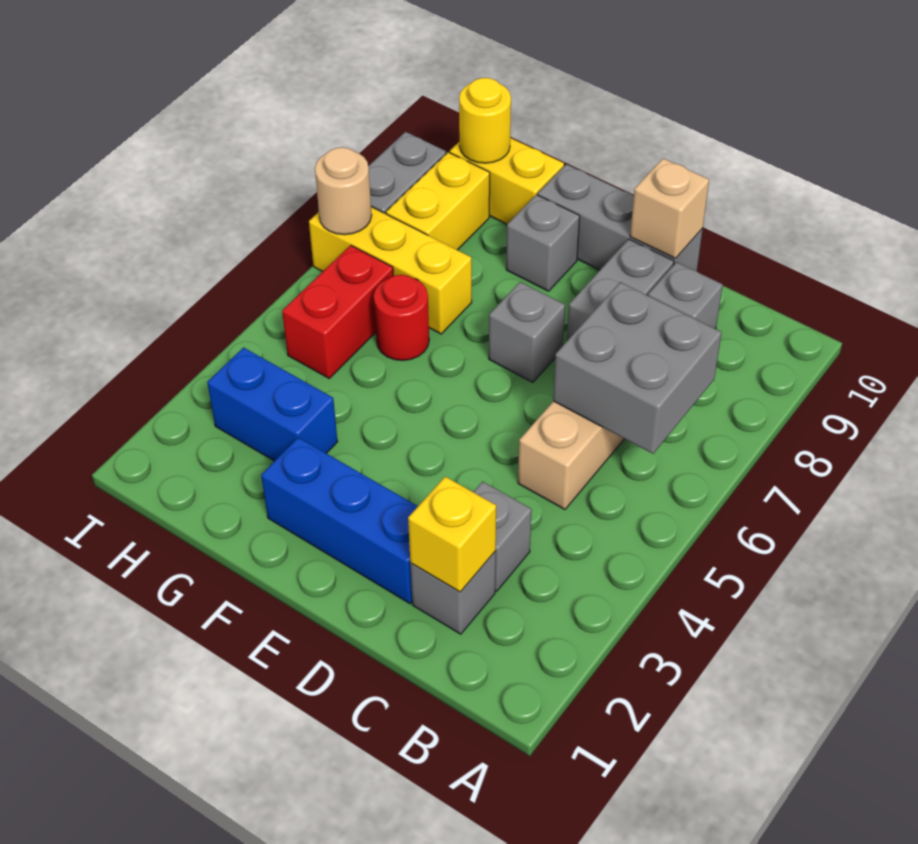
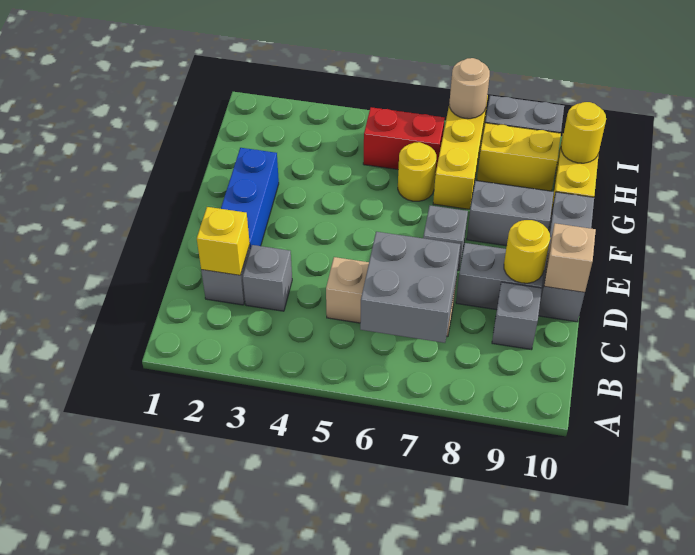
none -> yellow 1x1 round brick [504,220,550,283]
grey 1x1 brick [506,195,580,291] -> grey 1x2 brick [467,181,554,246]
blue 1x2 brick [207,348,338,461] -> none
red 1x1 round brick [374,275,429,361] -> yellow 1x1 round brick [398,142,436,201]

